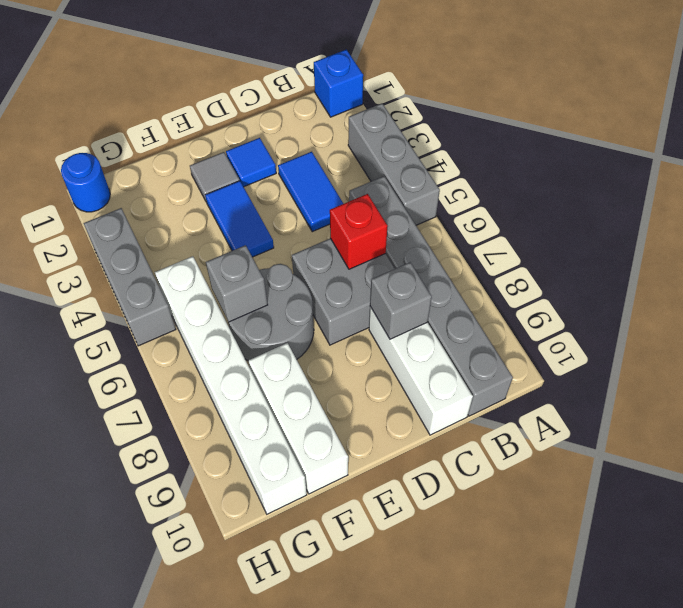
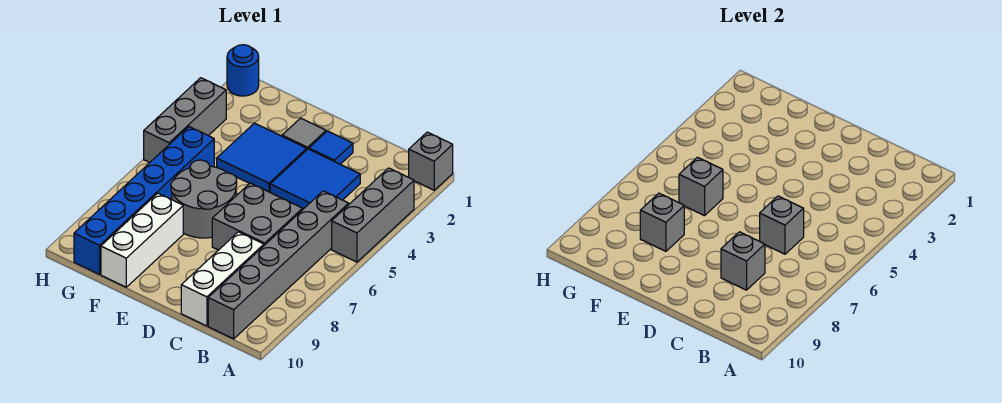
blue 1x1 brick [314,50,363,117] -> grey 1x1 brick [409,132,453,190]
blue 1x2 tile [278,152,343,232] -> blue 2x2 tile [270,149,360,209]
red 1x1 brick [330,194,388,269] -> grey 1x1 brick [760,196,804,254]
blue 1x2 tile [205,181,274,257] -> blue 2x2 tile [217,123,307,192]
none -> grey 1x1 brick [640,193,684,251]
white 1x6 brick [155,256,307,514] -> blue 1x6 brick [74,127,214,274]

